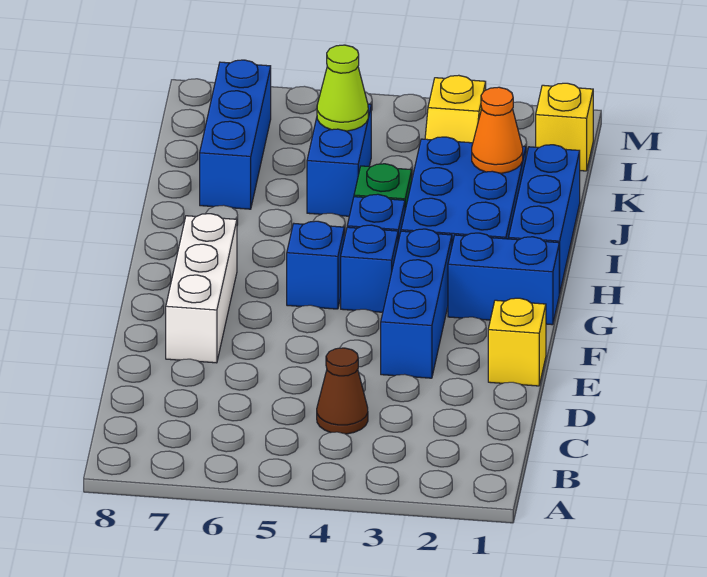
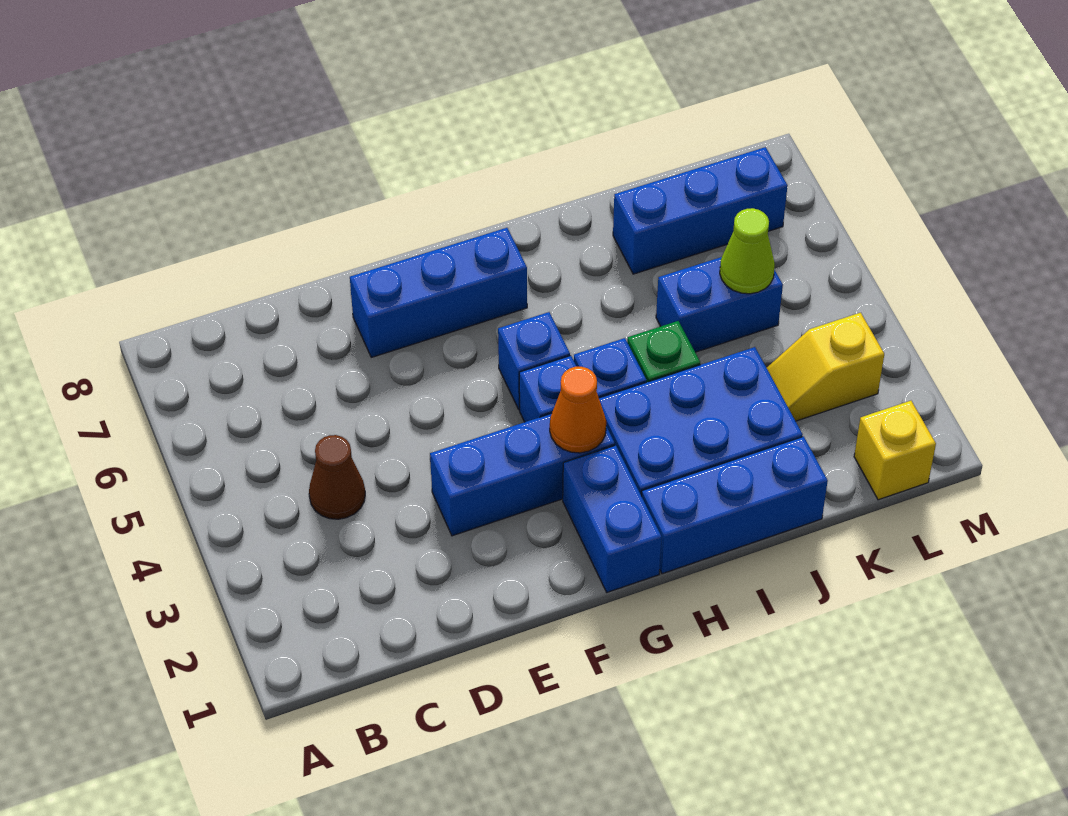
yellow 1x1 brick [488,298,546,386] -> none
white 1x3 brick [166,214,237,363] -> blue 1x3 brick [350,228,527,357]
orange 1x1 cone [472,87,523,173] -> orange 1x1 cone moved to [550,367,606,453]

